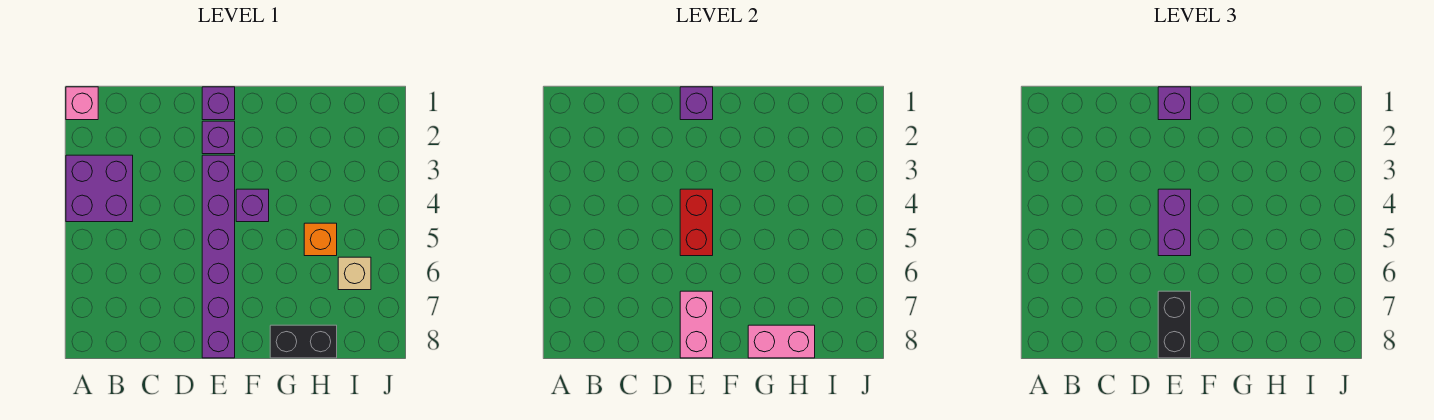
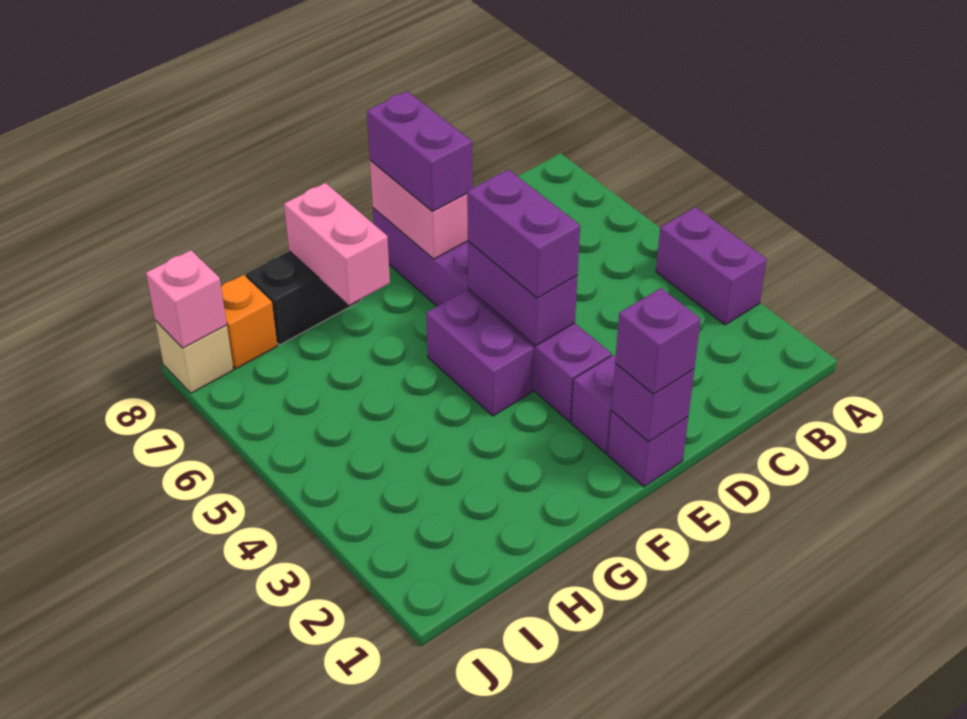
pink 1x1 brick [66,87,98,120] -> pink 1x1 brick moved to [146,250,227,348]
purple 2x2 brick [66,155,133,222] -> purple 1x2 brick [656,207,767,325]
red 1x2 brick [680,189,713,256] -> purple 1x2 brick [468,241,578,346]
black 1x2 brick [1158,291,1191,358] -> purple 1x2 brick [367,91,472,212]
purple 1x1 brick [236,189,269,222] -> purple 1x2 brick [426,290,534,416]
pink 1x2 brick [748,325,815,358] -> pink 1x2 brick turned to [284,183,390,305]
orange 1x1 brick [304,223,337,256] -> orange 1x1 brick moved to [221,275,277,369]
tan 1x1 brick [338,257,371,290] -> tan 1x1 brick moved to [155,321,234,393]

